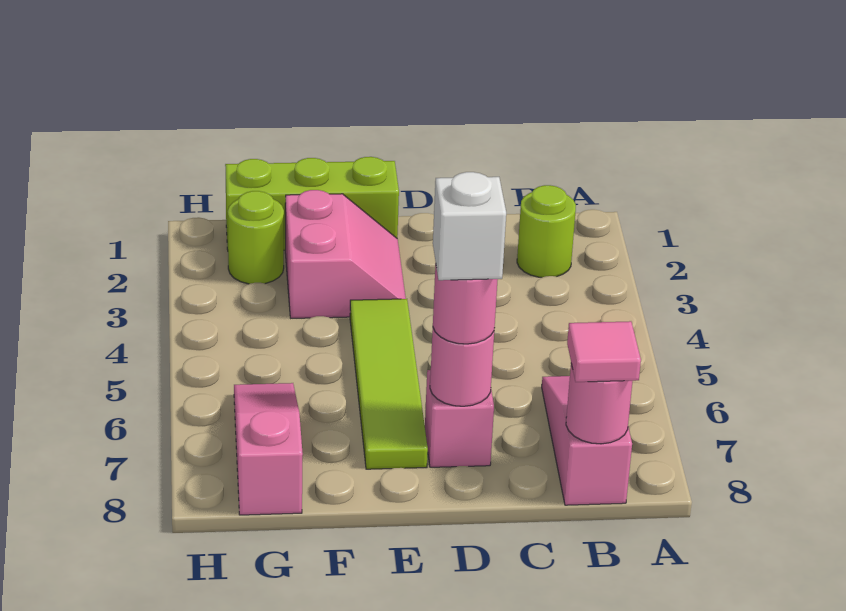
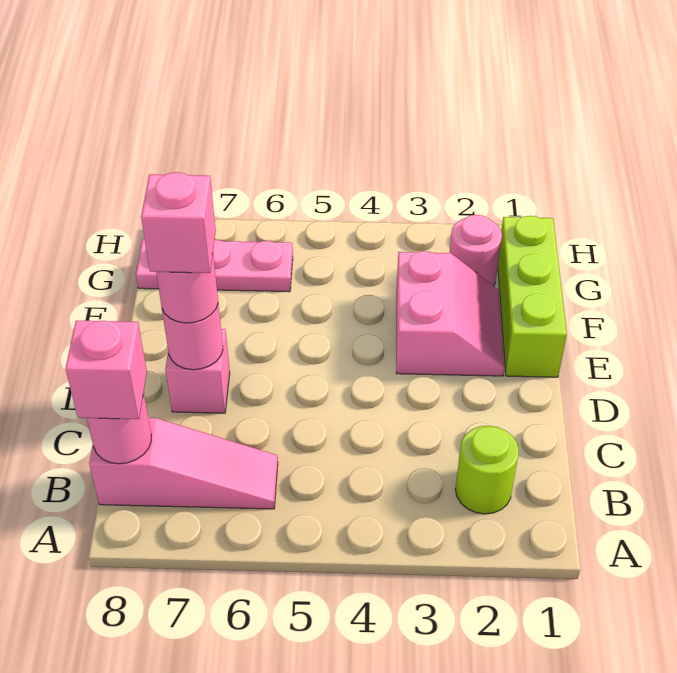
pink 1x1 tile [567,321,641,382] -> pink 1x1 brick [65,321,147,419]
white 1x1 brick [433,172,506,280] -> pink 1x1 brick [141,172,216,273]
pink 2x2 slope [285,190,406,318] -> pink 2x2 slope turned to [396,251,504,376]
lime 1x4 tile [350,299,428,469] -> none
lime 1x1 round brick [228,191,284,284] -> pink 1x1 round brick [450,215,502,286]
pink 1x3 slope [234,383,303,515] -> pink 1x3 plate [136,240,293,292]

